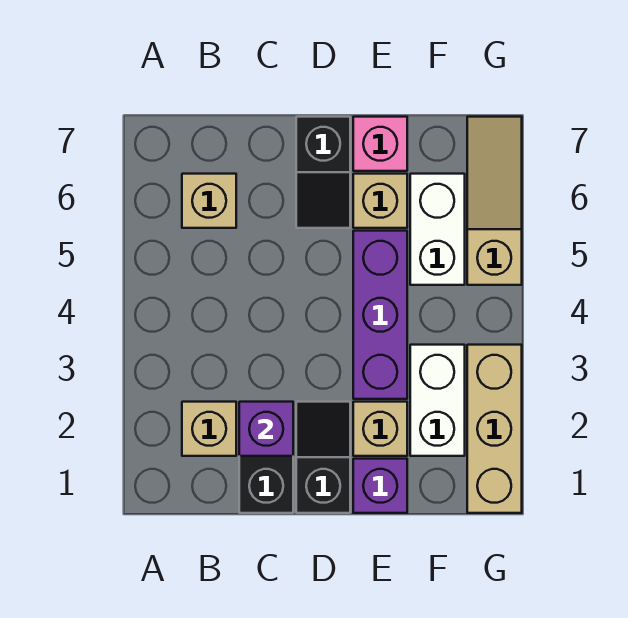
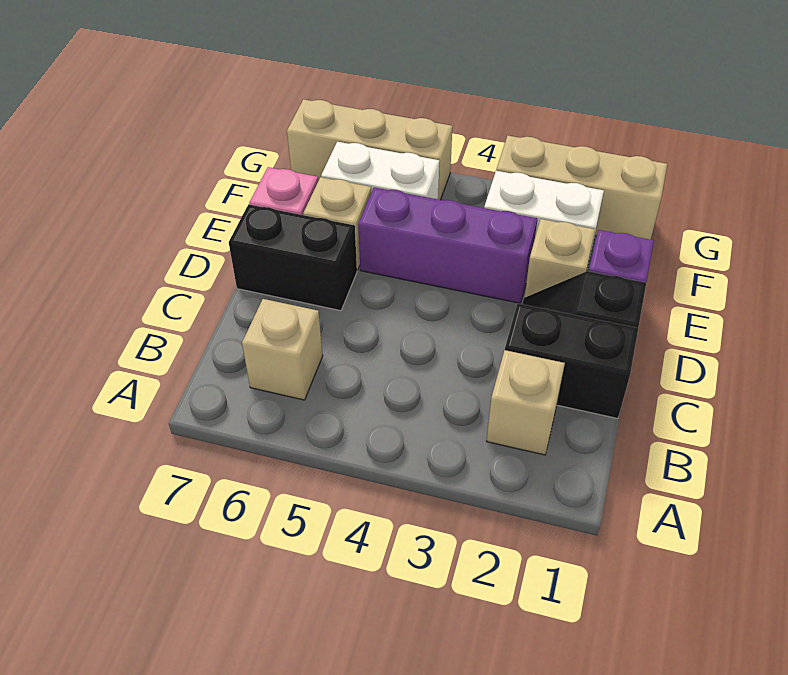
purple 1x1 brick [239,402,293,456] -> none
black 1x2 slope [296,117,350,228] -> black 1x2 brick [229,204,357,311]
tan 1x3 slope [467,117,522,285] -> tan 1x3 brick [287,99,452,200]

